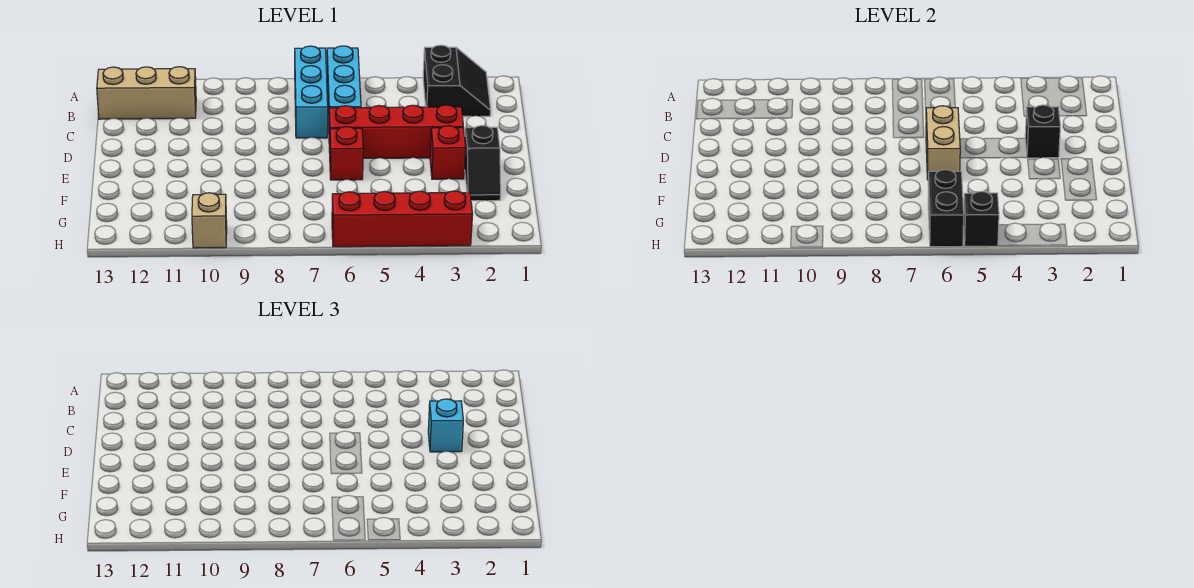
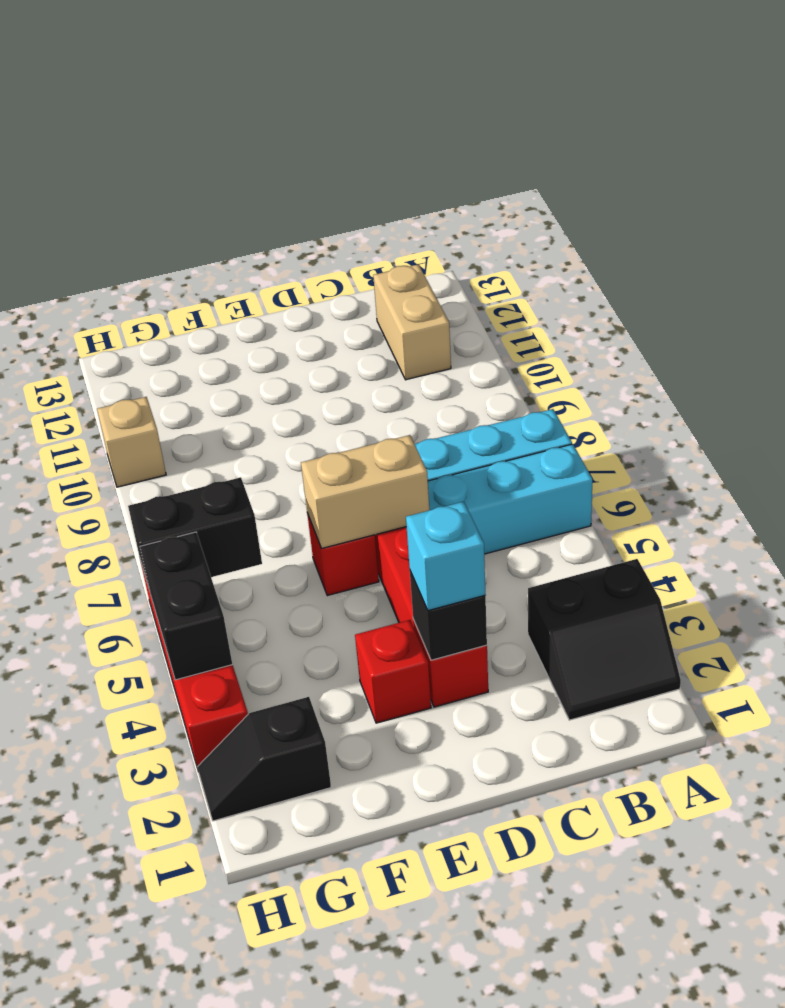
tan 1x3 brick [97,67,196,119] -> tan 1x2 brick [373,264,451,380]
black 1x2 slope [465,126,501,201] -> black 1x2 slope moved to [197,697,331,821]
black 1x1 brick [964,191,999,246] -> black 1x2 brick [140,532,232,680]

